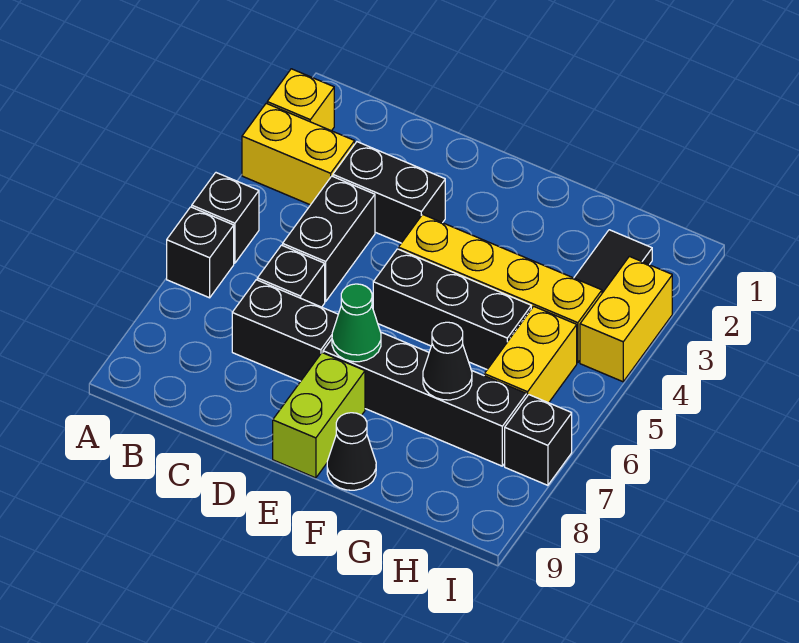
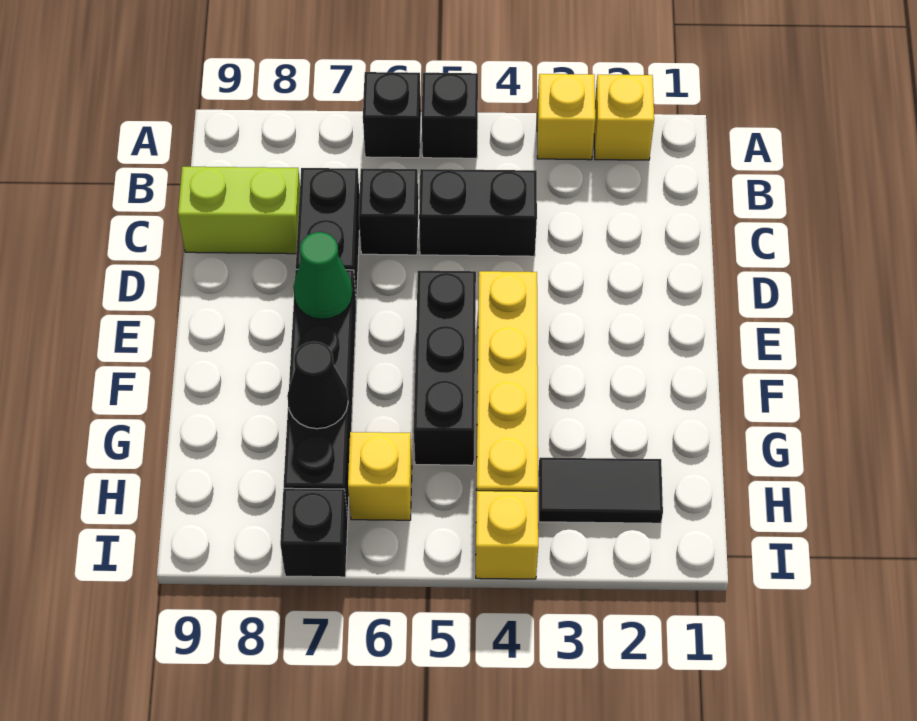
yellow 1x2 brick [242,103,355,205] -> yellow 1x1 brick [537,74,595,160]
black 1x2 brick [333,142,445,243] -> none
lime 1x2 brick [273,353,365,478] -> lime 1x2 brick moved to [178,167,300,254]
black 1x1 cone [327,413,376,490] -> none
yellow 1x2 brick [484,306,577,403] -> yellow 1x1 brick [348,432,412,520]
yellow 1x2 brick [580,256,672,382] -> yellow 1x1 brick [476,491,538,579]

